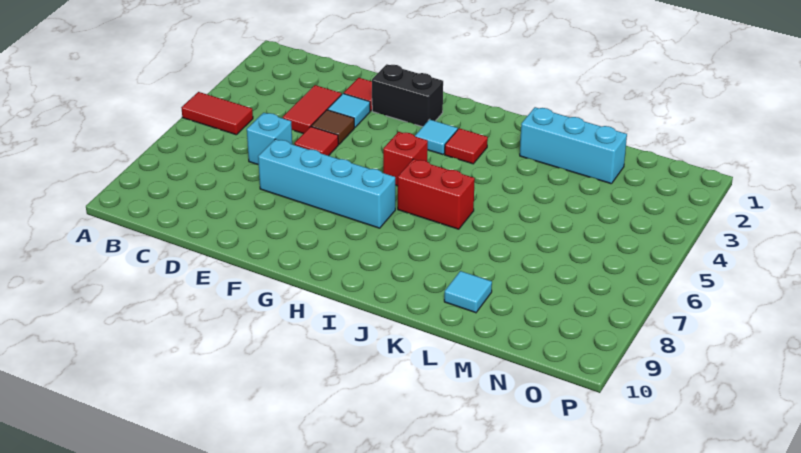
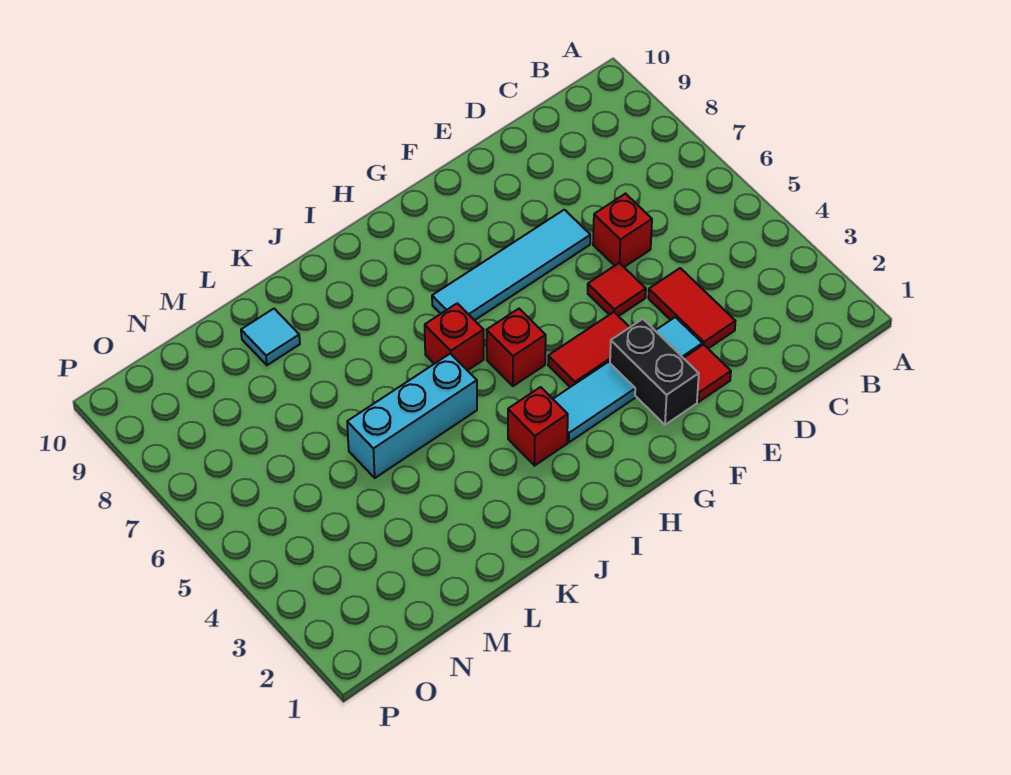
red 1x2 tile [181,92,253,135] -> red 1x2 tile moved to [548,312,630,387]
cyan 1x1 brick [247,113,292,165] -> red 1x1 brick [593,194,652,267]
brown 1x1 tile [311,110,354,145] -> none
cyan 1x4 brick [258,139,395,228] -> cyan 1x4 tile [432,210,590,320]
black 1x2 brick [372,64,443,127] -> black 1x2 brick turned to [610,319,699,425]
cyan 1x1 tile [415,119,458,155] -> cyan 1x2 tile [553,362,635,442]
red 1x1 tile [445,128,488,164] -> red 1x1 brick [508,387,568,466]
red 1x2 brick [398,159,475,229] -> red 1x1 brick [425,303,484,371]
cyan 1x3 brick [520,107,627,184] -> cyan 1x3 brick moved to [347,354,477,478]

